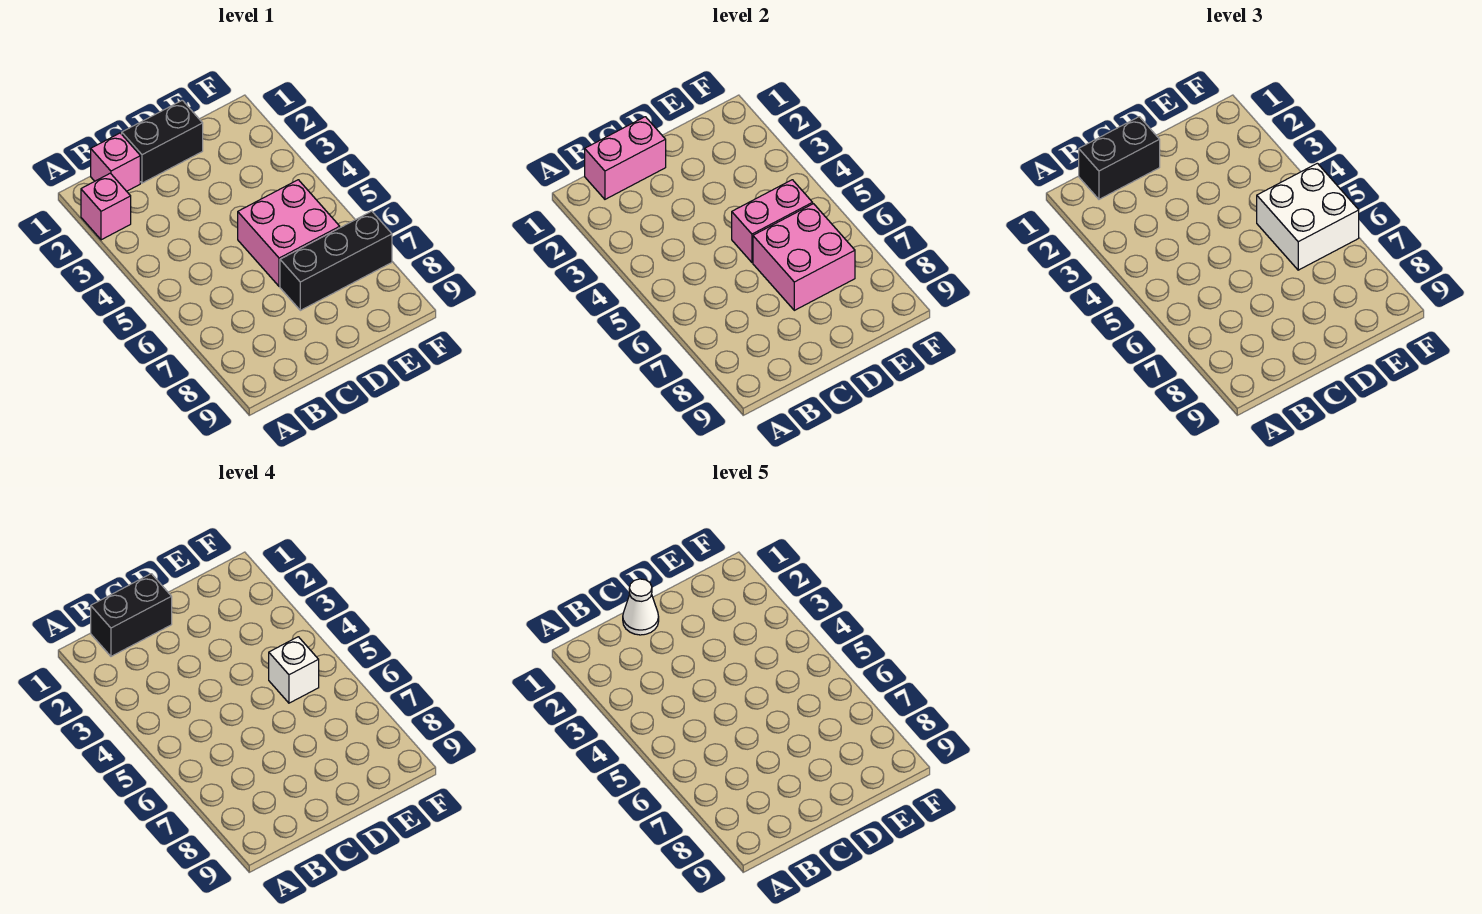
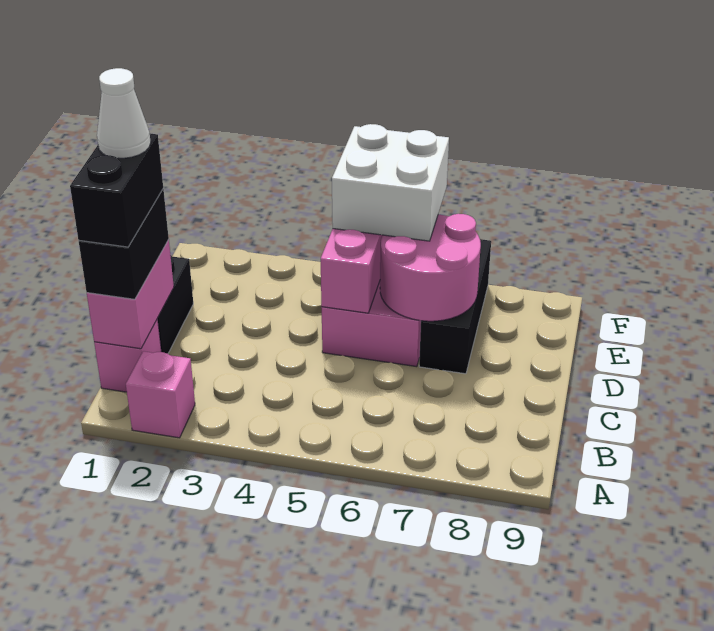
pink 2x2 brick [753,204,855,310] -> pink 2x2 round brick [380,214,481,321]
white 1x1 brick [269,637,319,703] -> none

